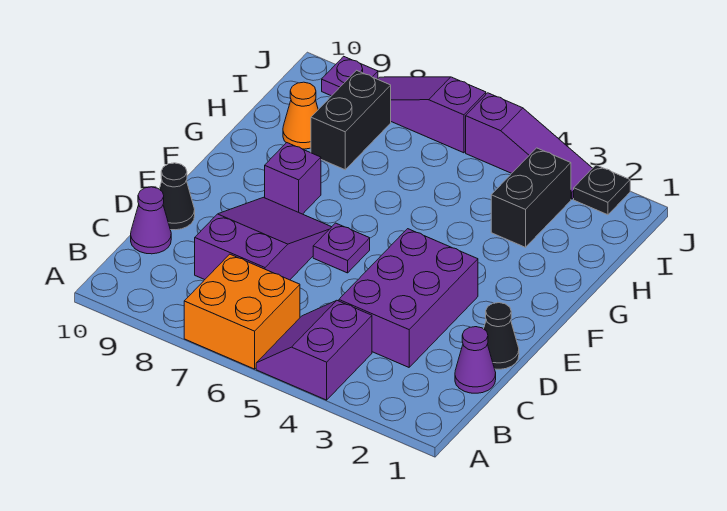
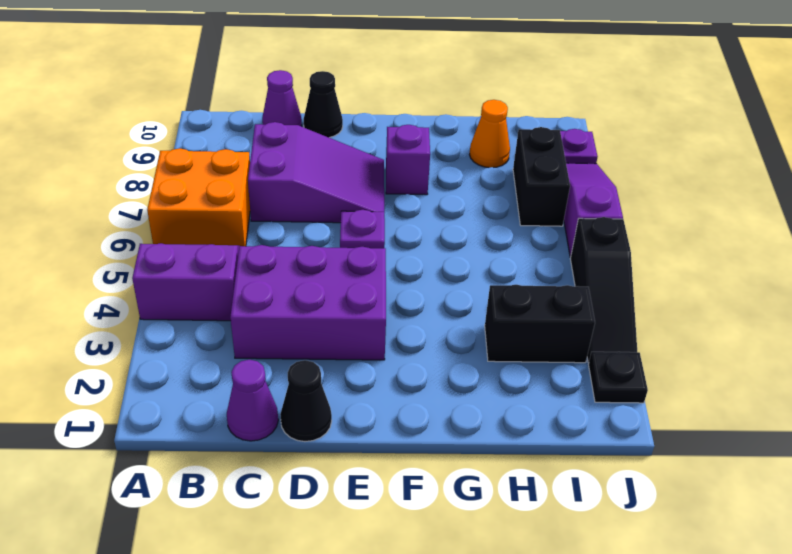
black 1x2 brick [311,70,391,170] -> black 1x2 brick turned to [513,127,570,226]
purple 1x3 slope [466,93,592,199] -> black 1x3 slope [570,217,637,363]

